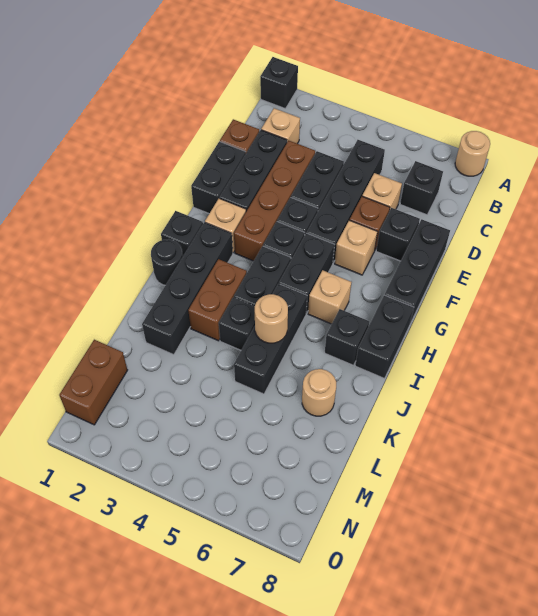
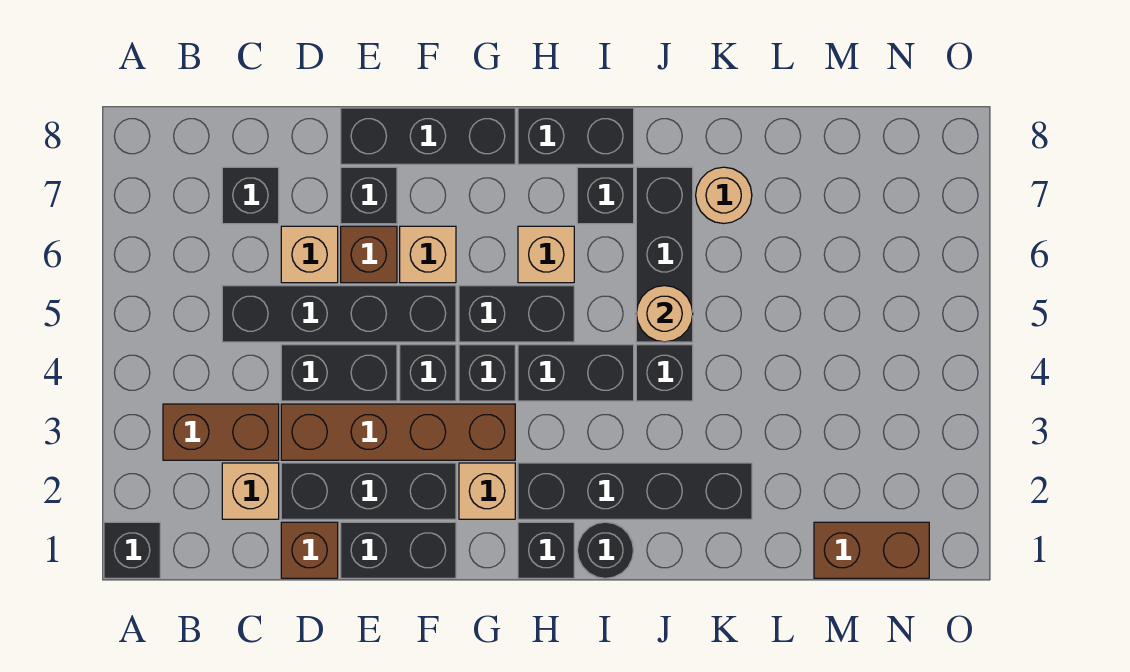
tan 1x1 round brick [455,131,490,176] -> none
brown 1x2 brick [188,259,247,341] -> brown 1x2 brick moved to [163,404,279,460]
black 1x3 brick [234,284,307,394] -> black 1x3 brick turned to [636,167,693,342]

